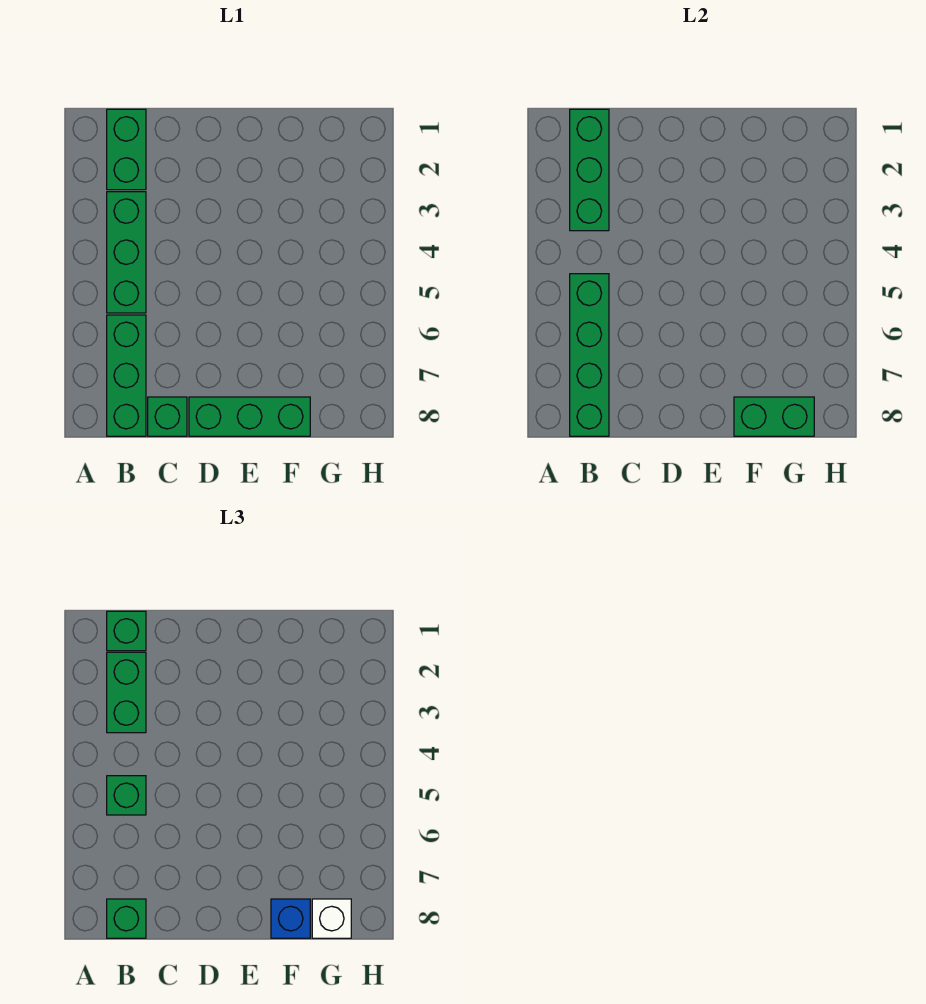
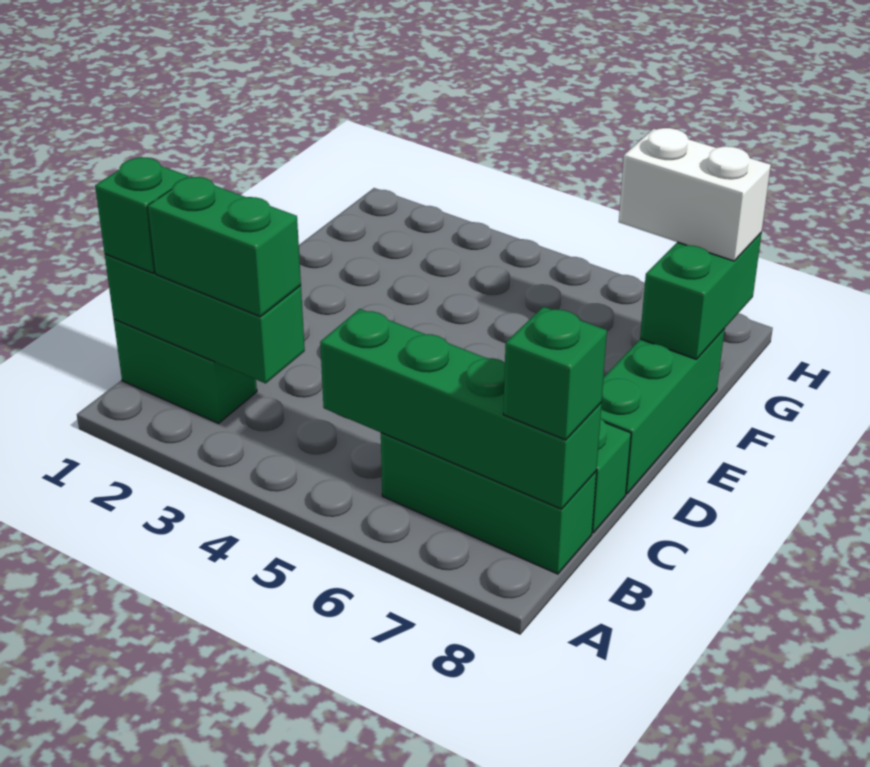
green 1x3 brick [107,192,146,313] -> none
green 1x1 brick [107,776,146,815] -> none
blue 1x1 brick [271,899,310,938] -> none
white 1x1 brick [312,899,351,938] -> white 1x2 brick [619,128,771,261]

